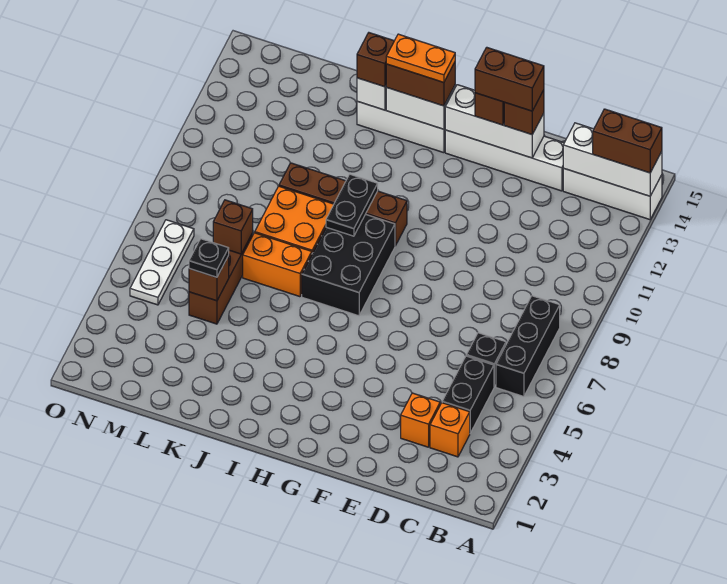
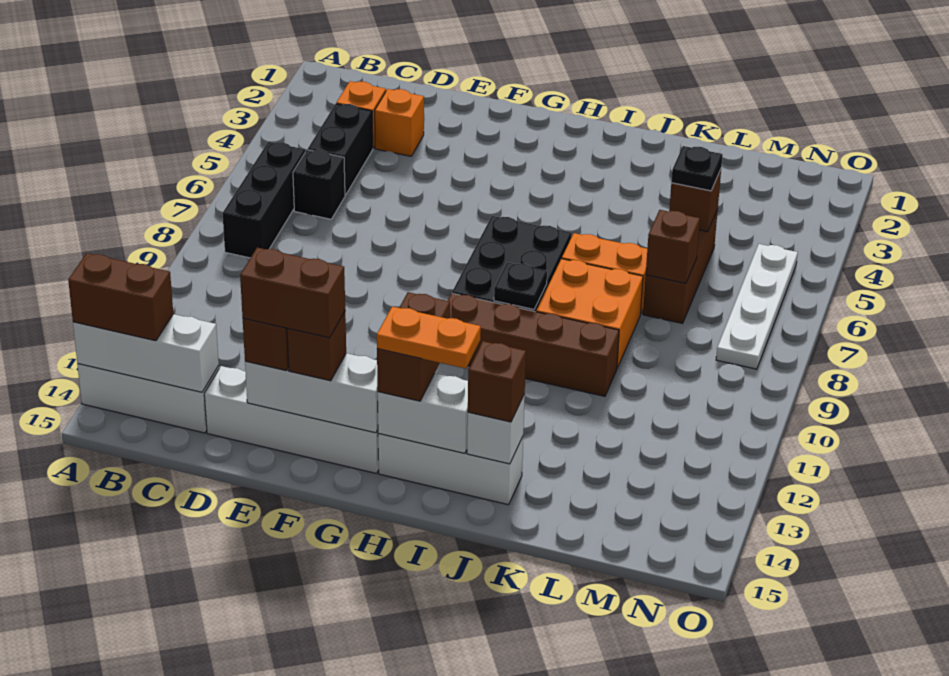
brown 1x2 brick [386,62,455,106] -> brown 1x2 brick turned to [377,292,450,401]
black 1x2 plate [326,174,378,236] -> black 1x1 plate [494,262,547,309]
white 1x3 plate [130,220,194,305] -> white 1x4 plate [716,244,798,369]

